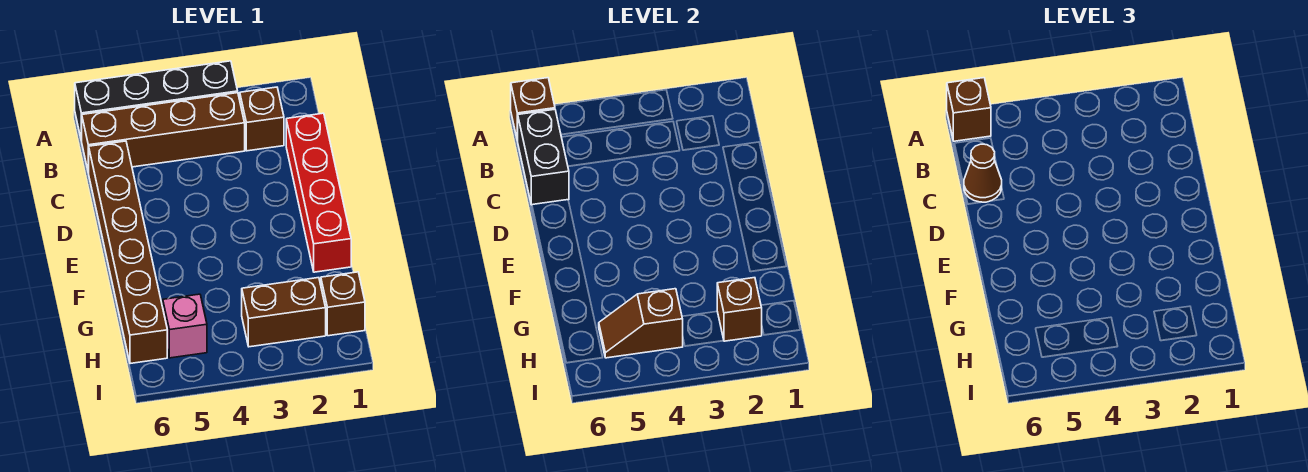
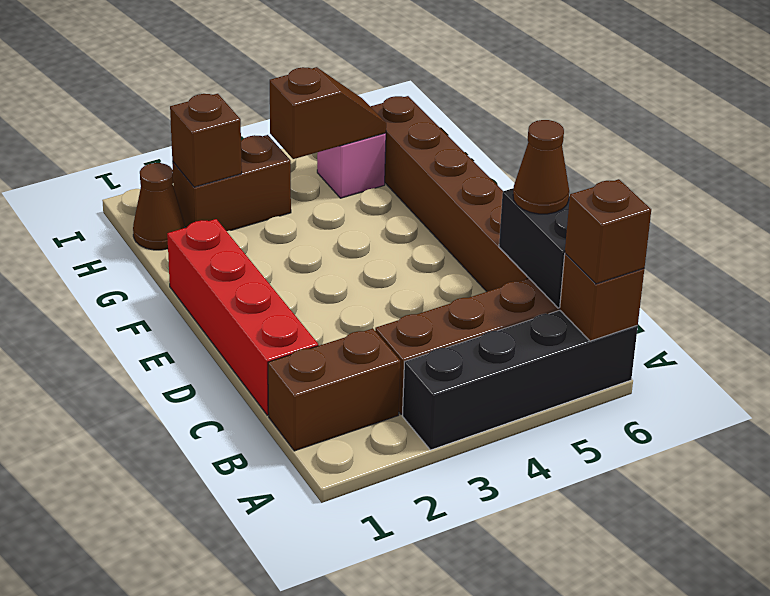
brown 1x1 brick [240,87,284,151] -> brown 1x2 brick [268,329,400,451]
brown 1x1 brick [321,272,365,336] -> brown 1x1 cone [133,163,185,250]

